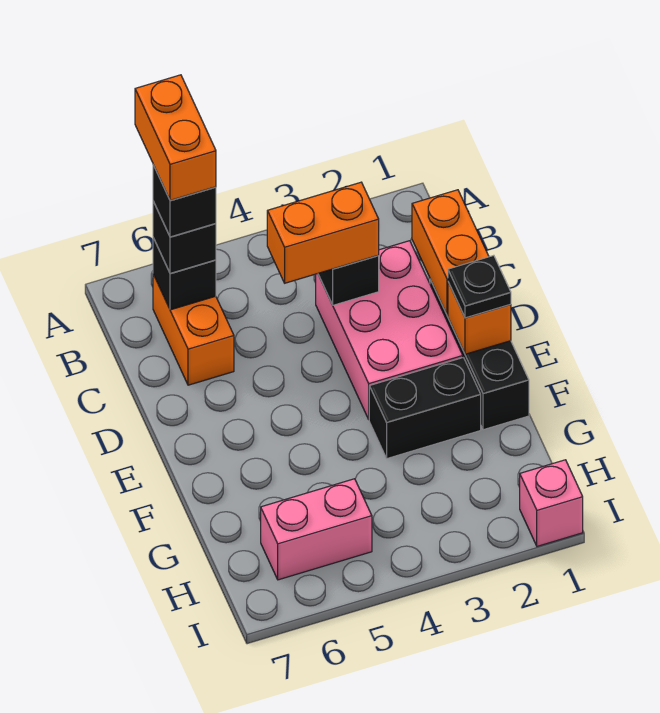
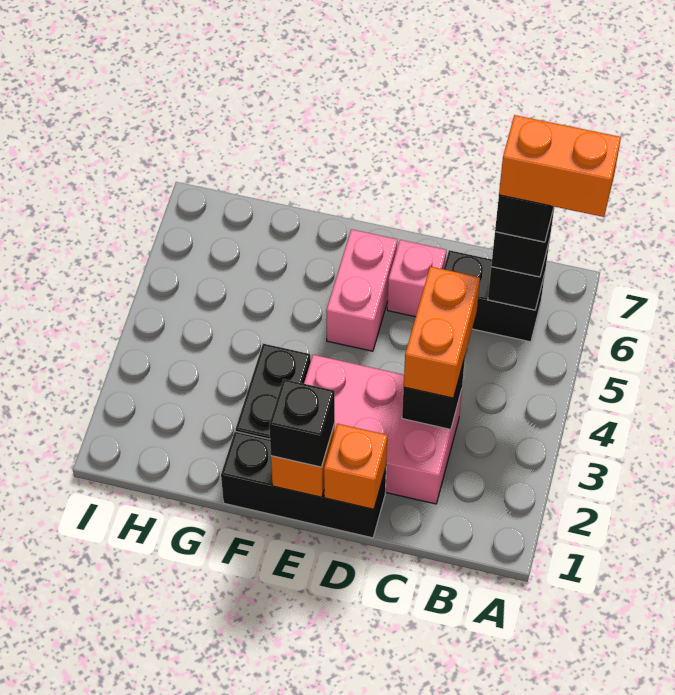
orange 1x2 brick [153,274,234,385] -> black 1x2 brick [444,250,545,342]
orange 1x2 brick [412,190,489,315] -> orange 1x1 brick [324,424,387,509]
black 1x1 plate [448,255,511,318] -> black 1x1 brick [269,379,335,467]
pink 1x2 brick [261,479,372,580] -> pink 1x2 brick moved to [326,229,397,351]
pink 1x1 brick [520,460,583,546] -> pink 1x1 brick moved to [387,240,446,317]

